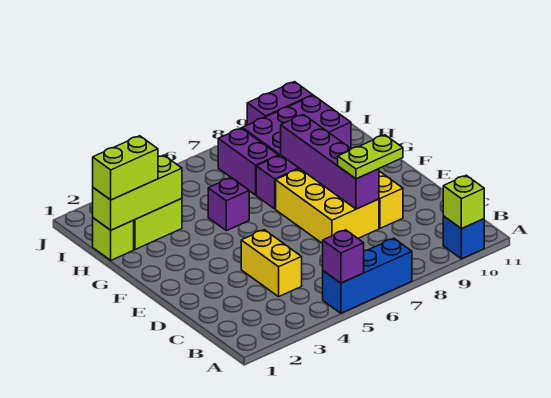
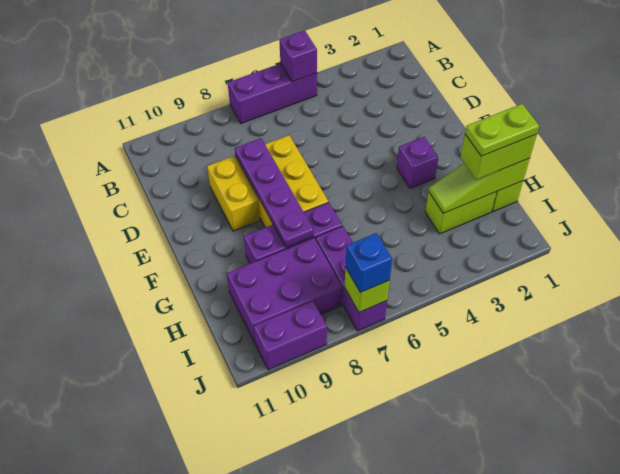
blue 1x3 brick [323,238,412,313] -> purple 1x3 brick [228,64,317,123]
blue 1x1 brick [443,216,484,259] -> blue 1x1 brick moved to [345,233,392,293]
lime 1x1 brick [443,175,484,229] -> lime 1x1 brick moved to [344,267,390,312]
yellow 1x2 brick [241,230,302,297] -> none
purple 1x4 brick [281,115,379,209] -> purple 1x4 plate [235,138,314,247]
lime 1x2 plate [338,135,403,179] -> lime 1x2 plate moved to [465,104,539,156]
purple 1x1 brick [208,178,249,231] -> purple 1x1 brick moved to [397,137,438,189]
lime 1x3 brick [93,155,182,230] -> lime 1x3 slope [429,158,530,213]
purple 1x2 brick [218,128,279,195] -> purple 1x3 brick [316,226,387,331]

